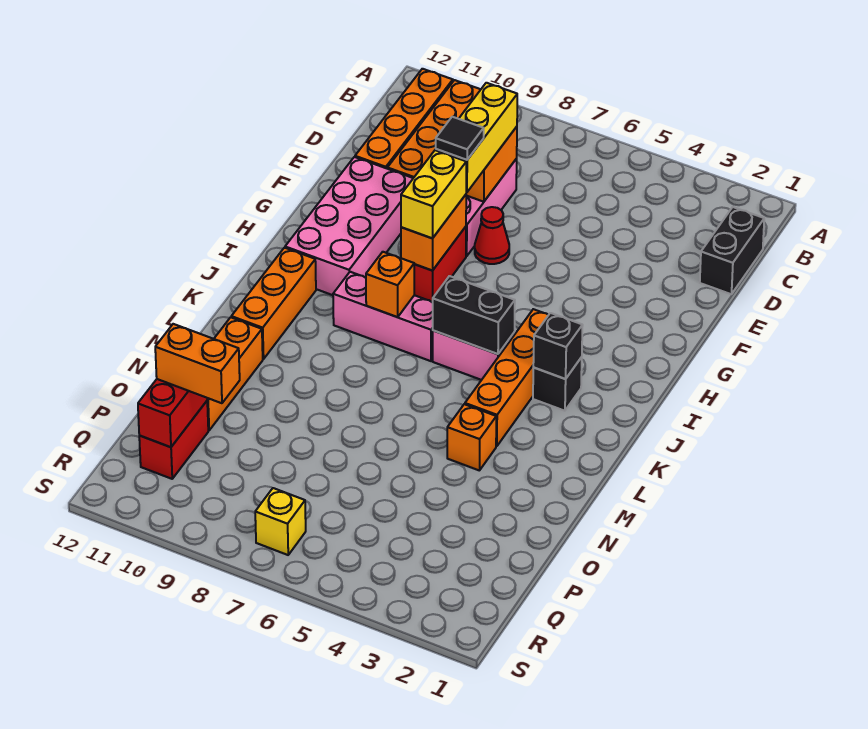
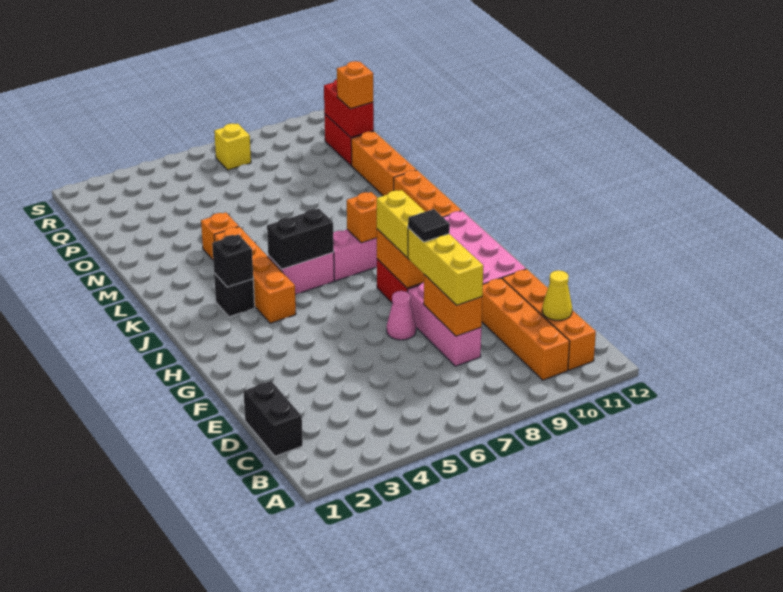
none -> yellow 1x1 cone [542,270,572,320]
red 1x1 cone [475,207,509,264] -> pink 1x1 cone [387,291,416,340]
orange 1x2 brick [155,324,240,403] -> orange 1x1 brick [337,61,373,109]

